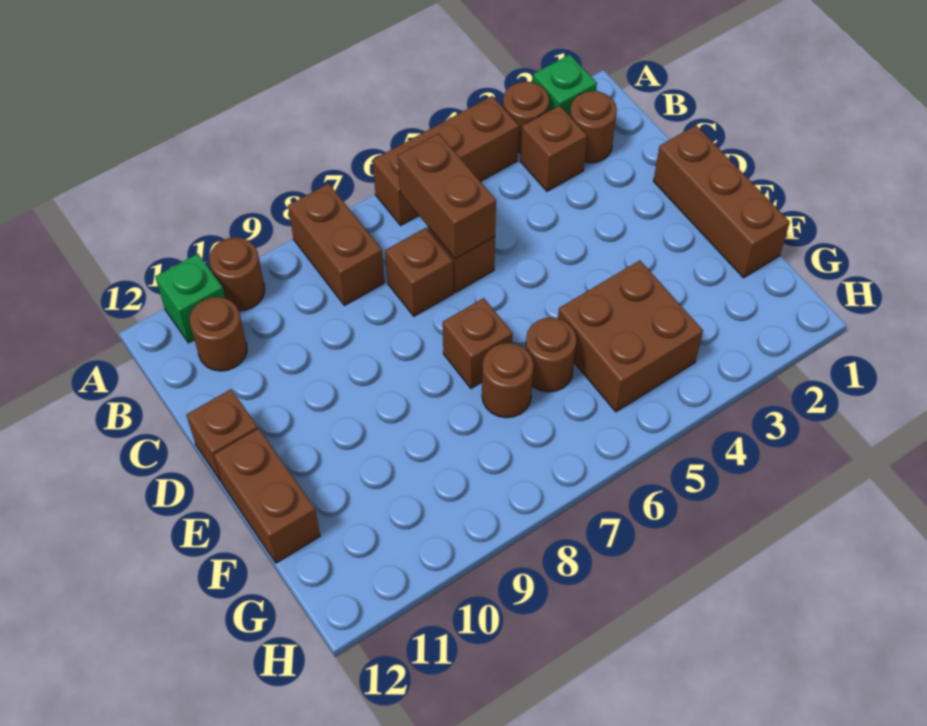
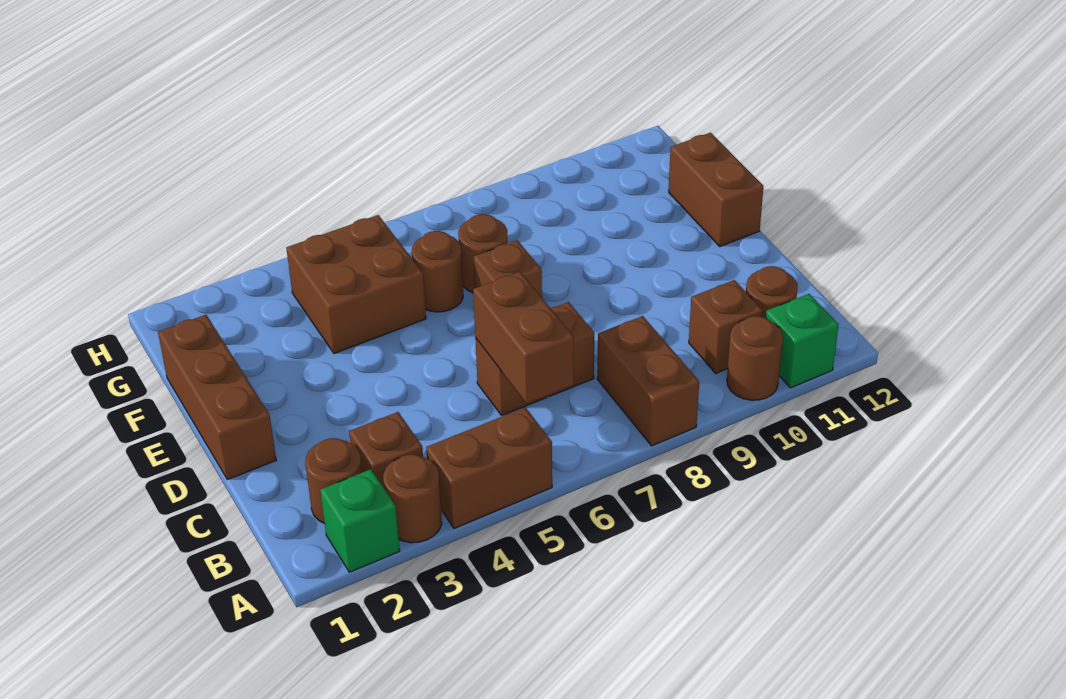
brown 1x3 brick [373,96,519,225] -> brown 1x2 brick [426,407,552,529]
brown 1x1 brick [186,389,258,481] -> brown 1x1 brick moved to [689,280,763,373]

